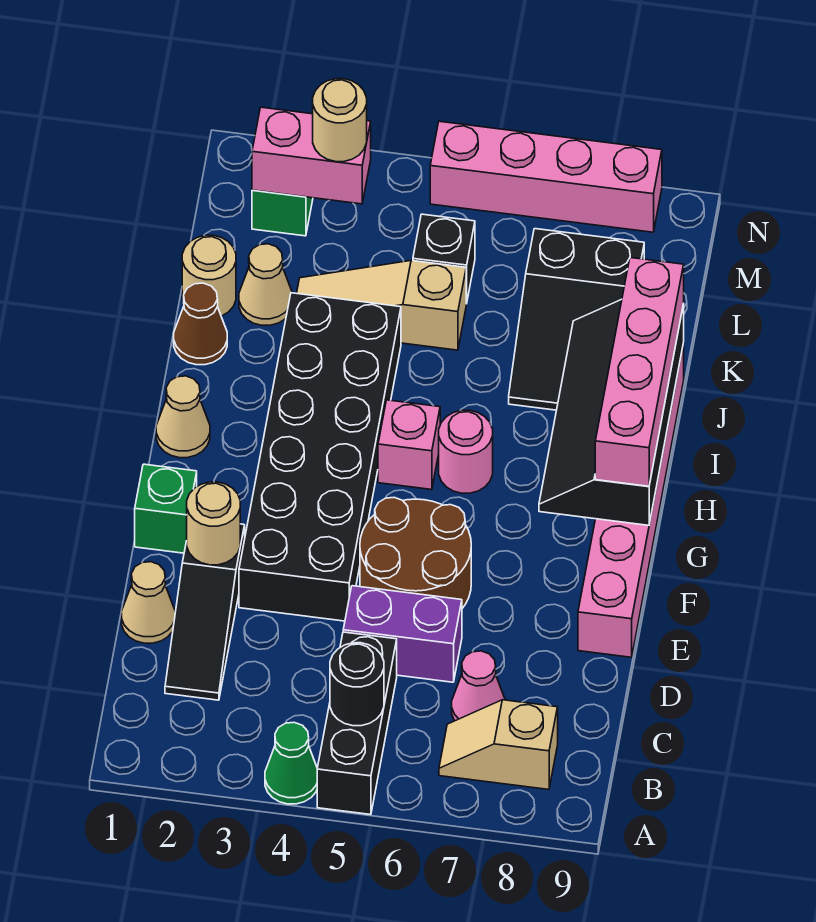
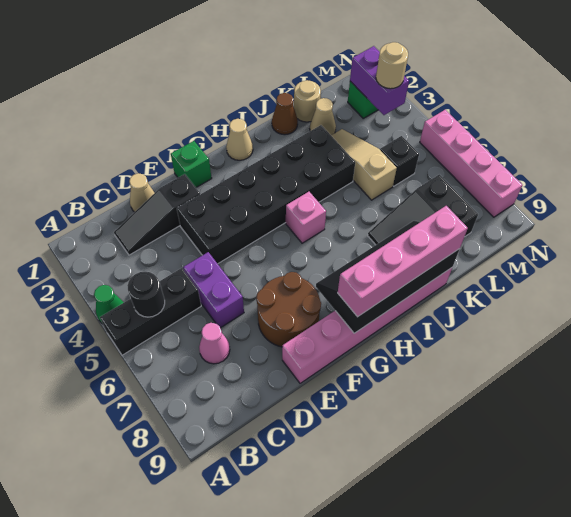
tan 1x2 slope [439,700,558,790] -> none
tan 1x1 round brick [187,482,240,565] -> none
brown 2x2 round brick [360,497,471,608] -> brown 2x2 round brick moved to [256,272,321,347]
pink 1x1 round brick [439,410,493,493] -> none
pink 1x2 brick [252,107,371,204] -> purple 1x2 brick [350,46,409,115]

